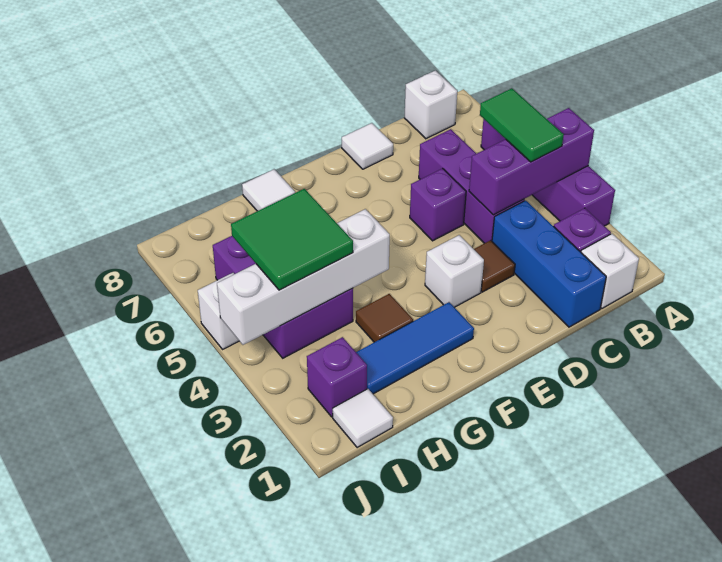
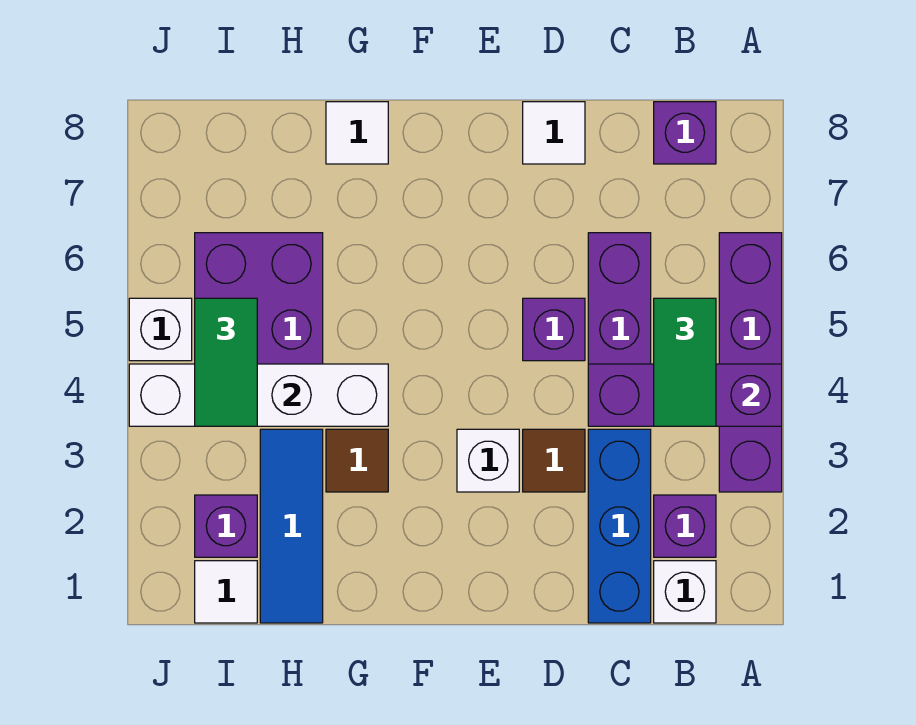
white 1x1 brick [404,70,457,139] -> purple 1x1 brick [654,102,716,164]
blue 1x3 tile [356,302,474,394] -> blue 1x3 tile turned to [260,429,323,623]
green 2x2 tile [231,189,353,290] -> green 1x2 tile [195,298,257,426]

